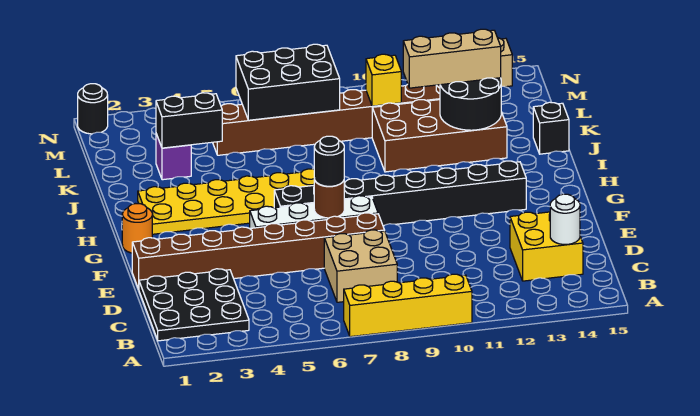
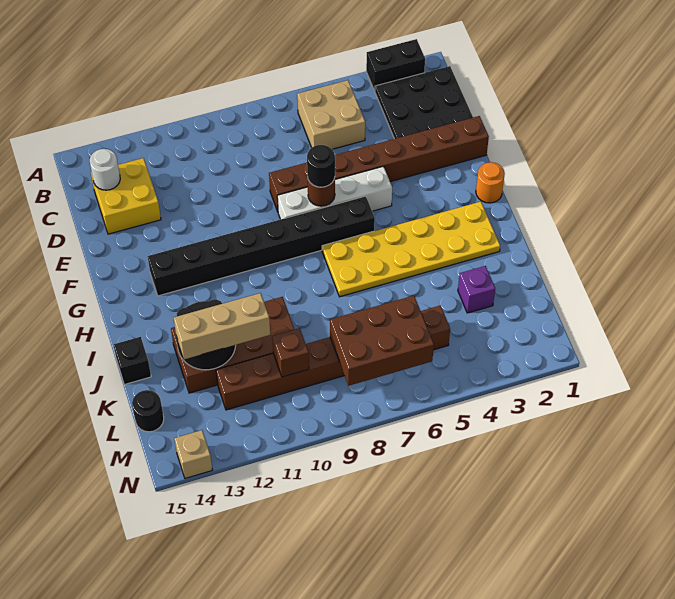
yellow 1x4 brick [344,274,472,337] -> none
tan 2x2 brick [324,230,397,302] -> tan 2x2 brick moved to [297,80,365,149]
black 1x2 brick [156,93,222,148] -> black 1x2 brick moved to [366,39,425,91]
black 2x3 brick [236,44,340,120] -> brown 2x3 brick [330,296,434,386]
yellow 1x1 brick [366,54,401,106] -> brown 1x1 brick [272,328,309,377]
black 1x1 round brick [78,84,108,134] -> black 1x1 round brick moved to [132,390,164,432]

